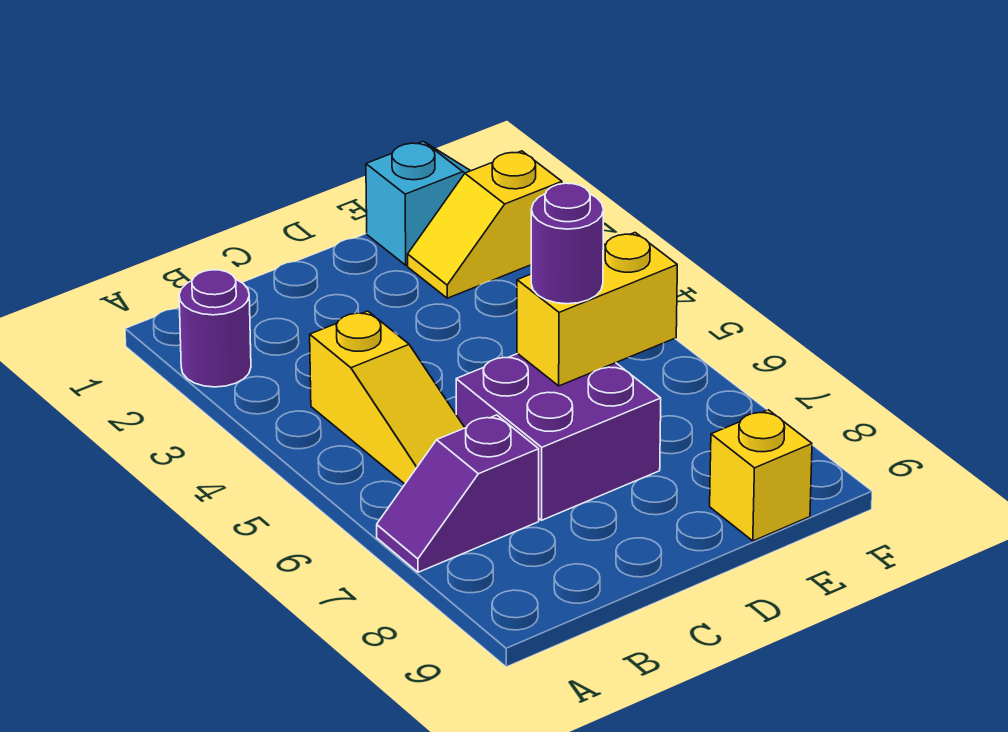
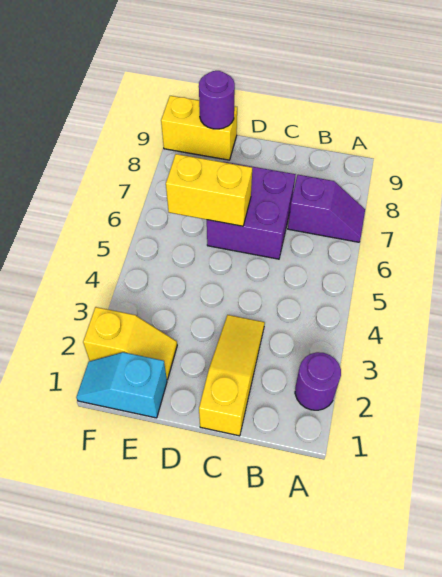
yellow 1x3 slope [310,311,465,484] -> yellow 1x3 slope moved to [199,315,265,436]
purple 1x1 round brick [531,183,604,304] -> purple 1x1 round brick moved to [199,71,235,129]
yellow 1x1 brick [710,410,812,541] -> yellow 1x2 brick [161,96,237,160]

